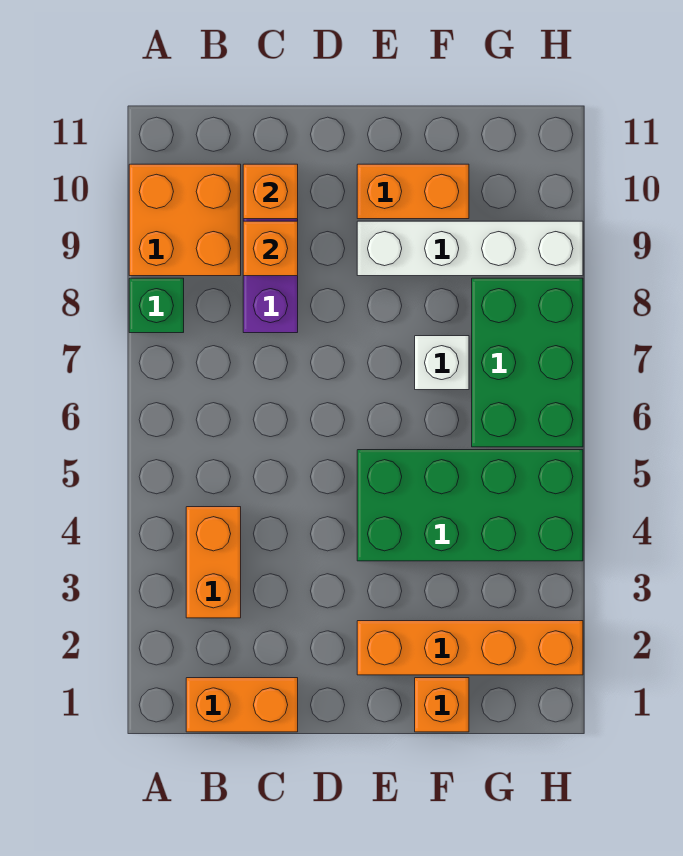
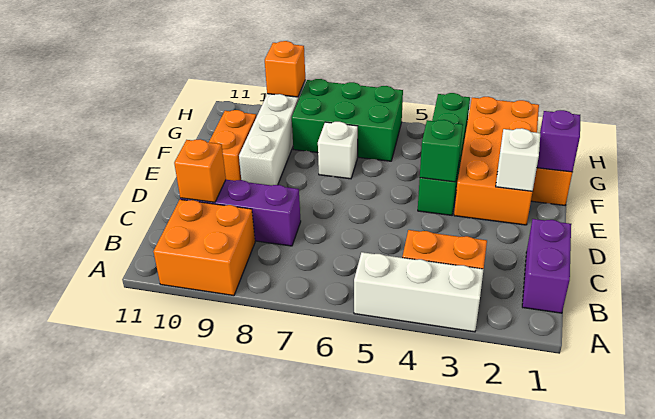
none -> white 1x3 brick [354,252,484,332]
green 1x1 brick [129,278,184,333] -> green 1x1 brick moved to [420,120,463,182]
orange 1x2 brick [186,678,298,732] -> purple 1x2 brick [522,219,571,313]
orange 1x1 brick [243,221,298,276] -> orange 1x1 brick moved to [265,41,305,97]
orange 1x4 brick [357,621,583,675] -> orange 2x4 brick [454,97,539,225]
none -> white 1x1 brick [496,128,540,191]
green 2x4 brick [357,450,583,561] -> green 1x4 brick [418,93,470,215]
none -> purple 1x1 brick [537,110,580,172]

